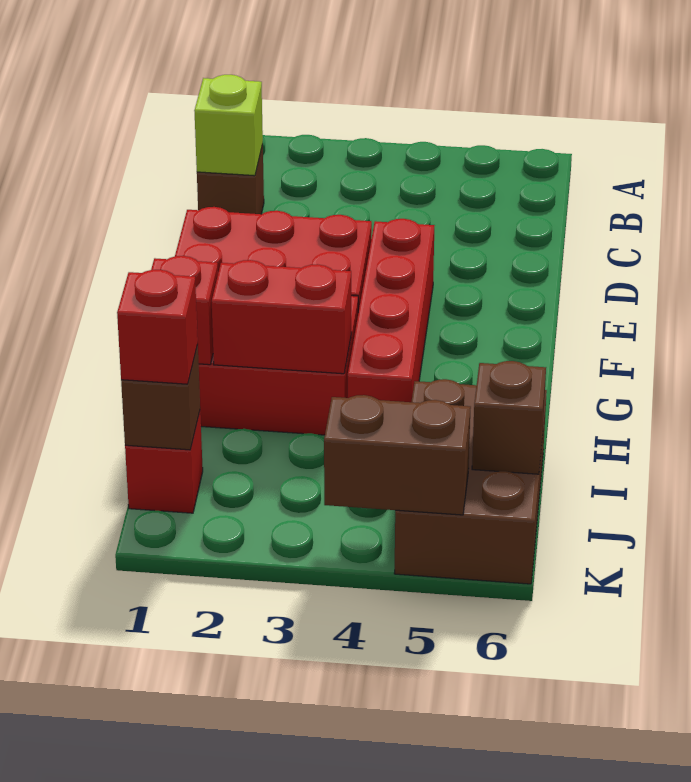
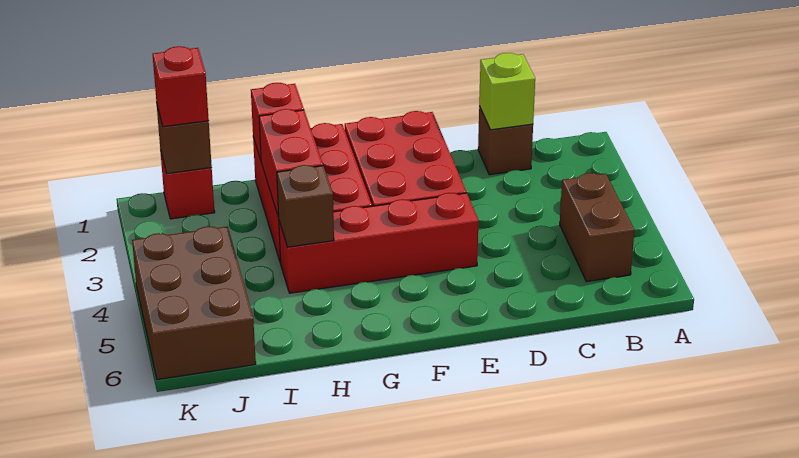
brown 2x3 brick [394,379,547,584] -> brown 2x3 brick turned to [132,226,256,380]
brown 1x1 brick [472,361,546,474] -> brown 1x1 brick moved to [277,165,334,247]
brown 1x2 brick [324,395,471,515] -> brown 1x2 brick moved to [560,173,634,282]

